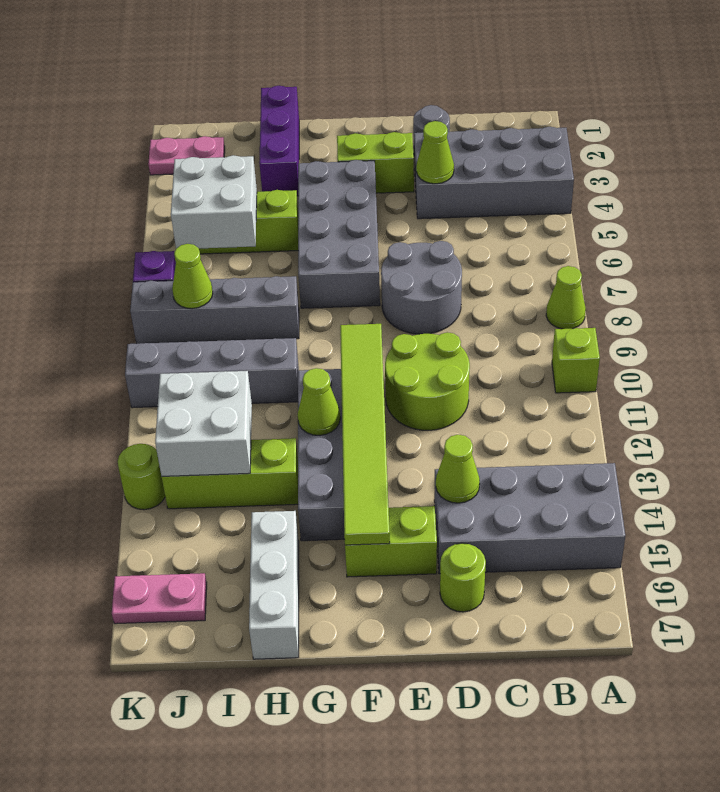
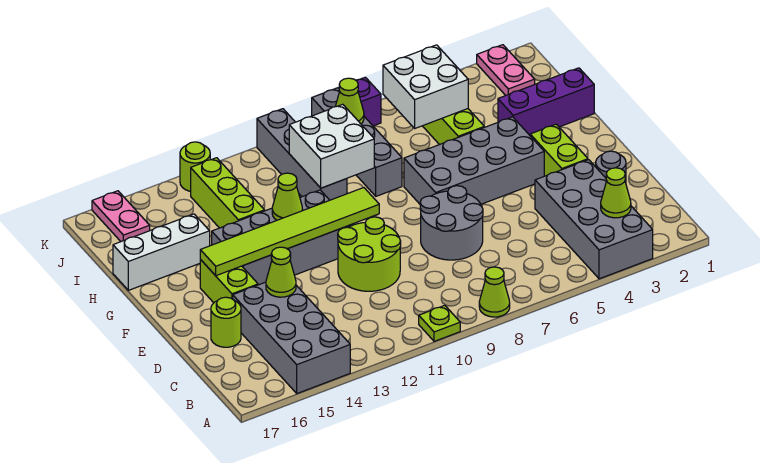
lime 1x1 brick [552,328,600,393] -> lime 1x1 plate [419,305,460,341]
lime 1x1 cone [416,121,454,184] -> lime 1x1 cone moved to [601,168,631,218]
white 2x2 brick [155,371,252,476] -> white 2x2 brick moved to [289,104,374,188]

